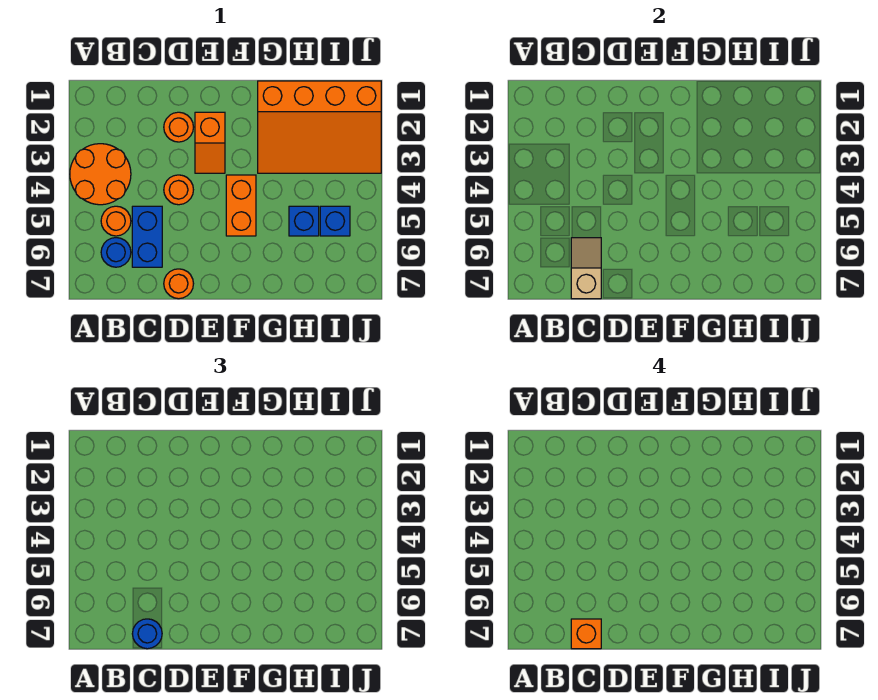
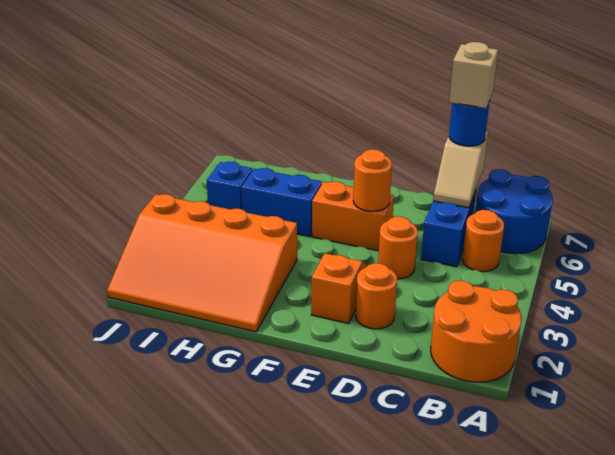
orange 2x2 round brick [70,144,131,205] -> orange 2x2 round brick moved to [431,281,521,382]
blue 1x1 round brick [101,238,131,267] -> blue 2x2 round brick [475,169,553,254]
orange 1x1 brick [571,619,601,649] -> tan 1x1 brick [449,42,498,108]
orange 1x1 round brick [164,269,194,299] -> orange 1x1 round brick moved to [353,149,392,212]
orange 1x2 brick [226,175,256,236] -> orange 1x2 brick turned to [312,182,394,251]
orange 3x4 slope [258,81,381,173] -> orange 3x4 slope turned to [107,194,297,332]
blue 1x1 brick [289,206,319,236] -> blue 1x2 brick [241,168,322,237]

